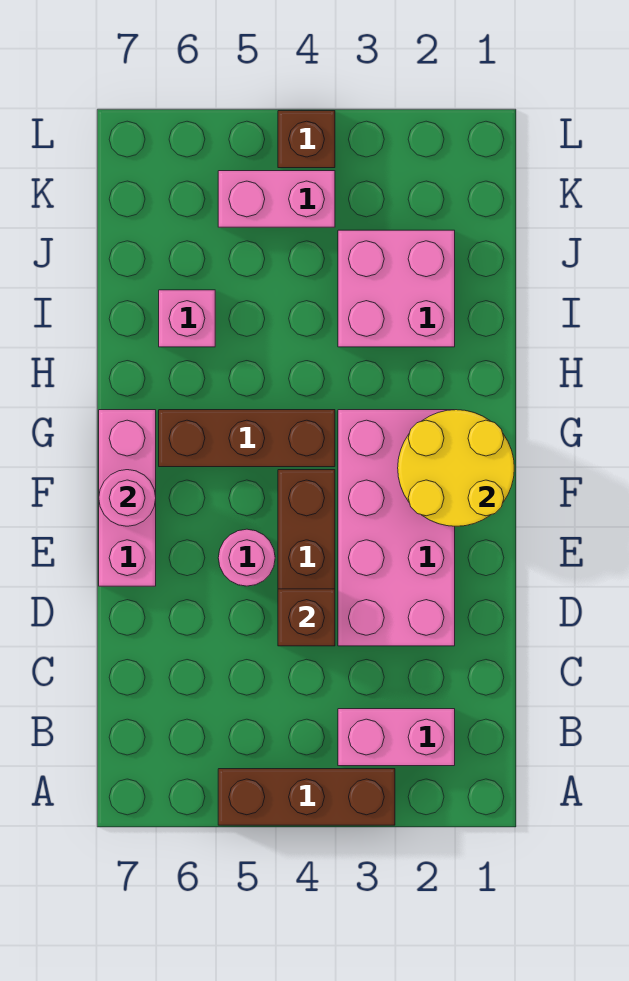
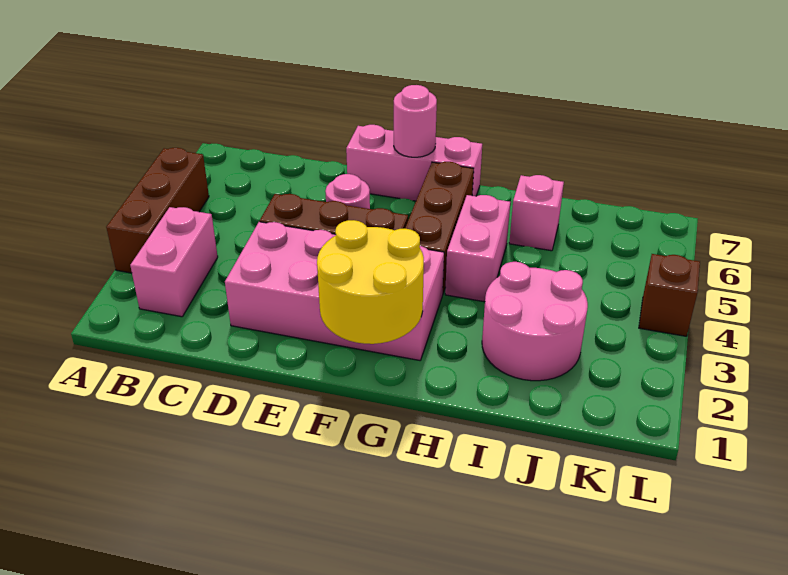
brown 1x1 brick [278,589,335,646] -> none
pink 2x2 brick [338,230,455,347] -> pink 2x2 round brick [482,262,588,381]
pink 1x2 brick [218,171,335,227] -> pink 1x2 brick moved to [445,195,510,302]

